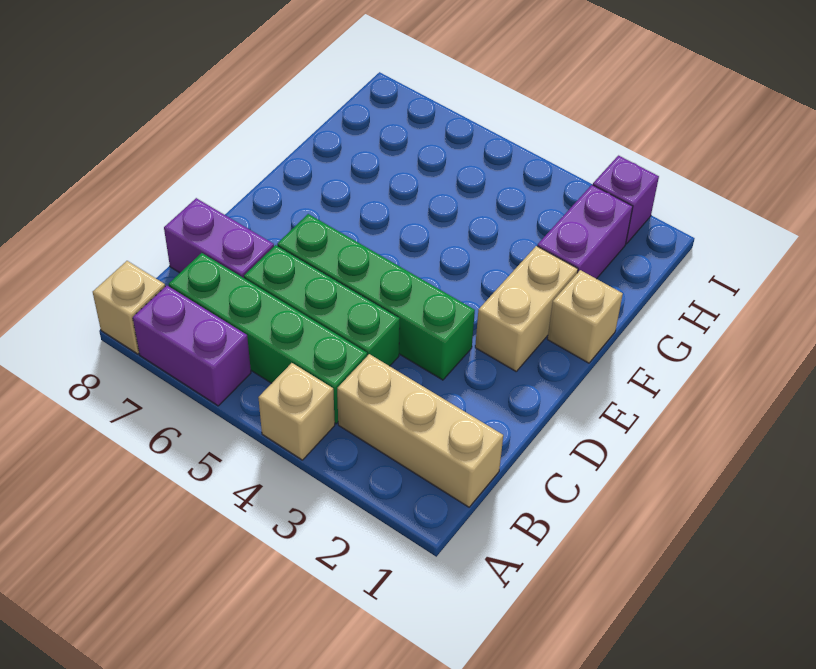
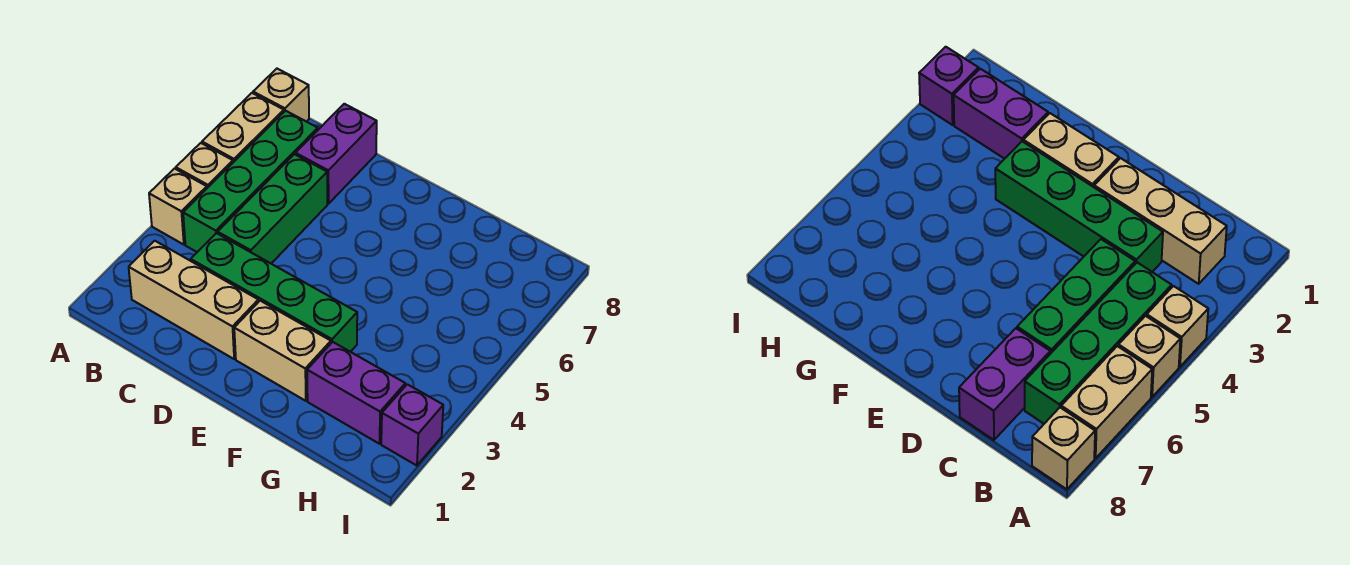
purple 1x2 brick [133,286,251,406] -> tan 1x2 brick [202,93,284,162]
tan 1x3 brick [337,354,503,507] -> tan 1x3 brick turned to [129,241,258,359]
green 1x4 brick [277,214,475,380] -> green 1x4 brick turned to [191,233,357,352]
tan 1x1 brick [547,270,623,363] -> tan 1x1 brick moved to [176,143,233,188]

